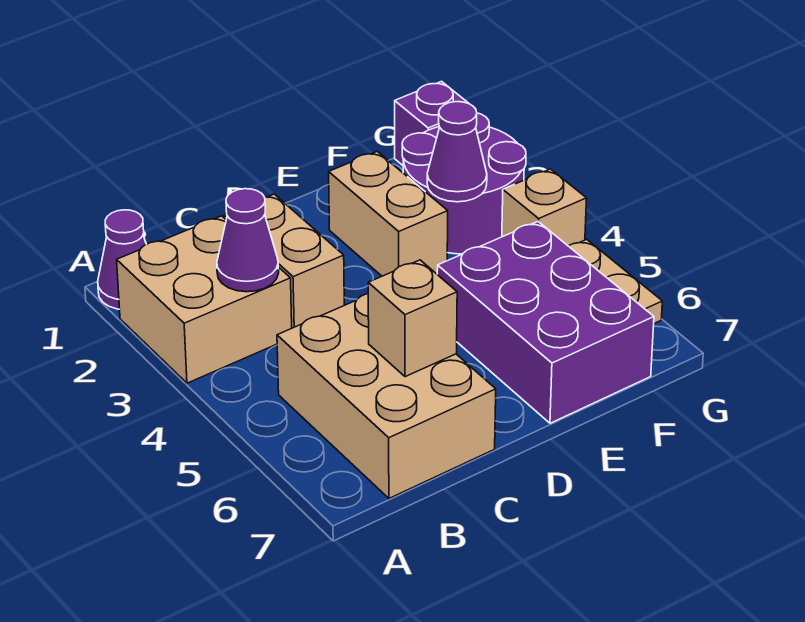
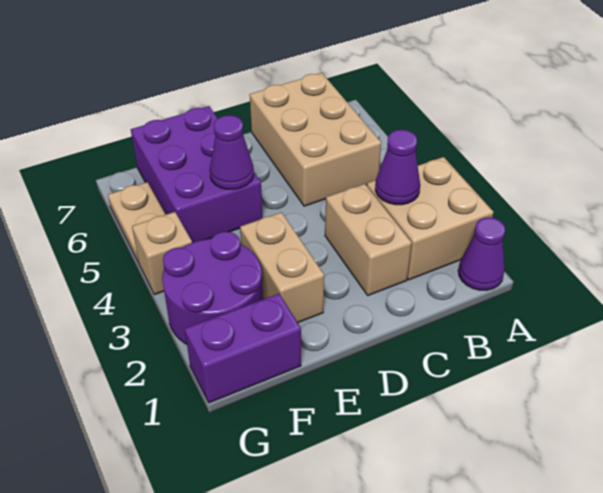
tan 1x1 brick [368,260,457,377] -> none
purple 1x1 cone [427,102,487,202] -> purple 1x1 cone moved to [210,115,254,189]
purple 1x1 brick [395,82,469,165] -> purple 1x2 brick [185,294,301,403]

